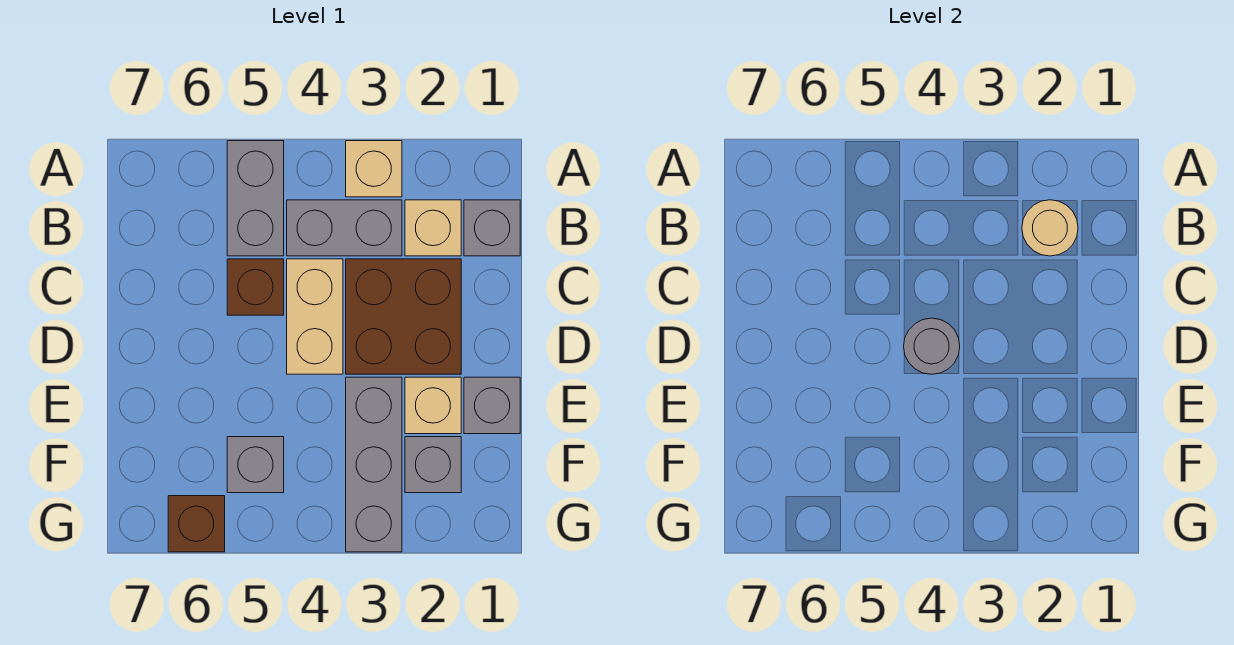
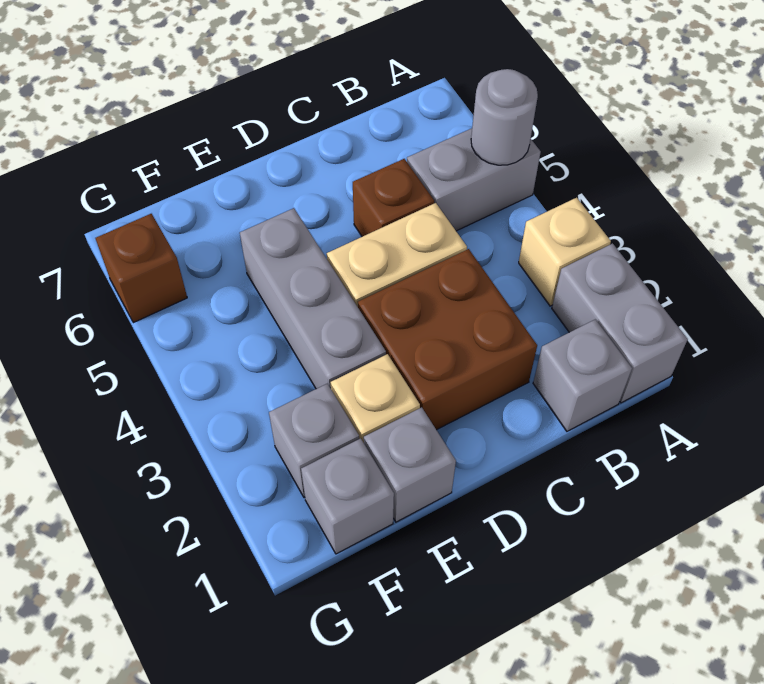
tan 1x1 brick [405,200,461,256] -> none
tan 1x1 round brick [1022,200,1078,256] -> none
grey 1x2 brick [287,200,402,256] -> grey 1x2 brick moved to [552,243,688,403]
grey 1x1 round brick [904,318,960,374] -> grey 1x1 round brick moved to [471,69,538,165]
grey 1x3 brick [346,377,402,552] -> grey 1x3 brick turned to [240,208,386,389]
grey 1x1 brick [227,437,284,493] -> grey 1x1 brick moved to [301,438,394,554]

